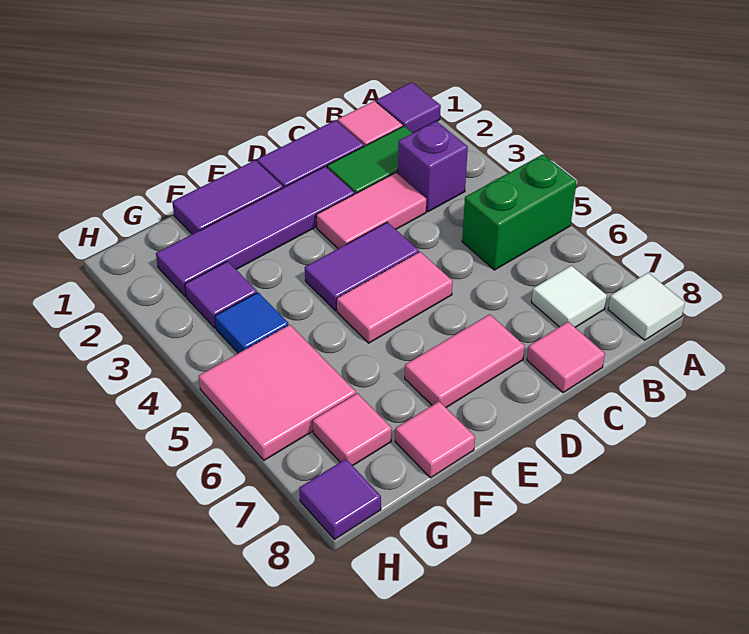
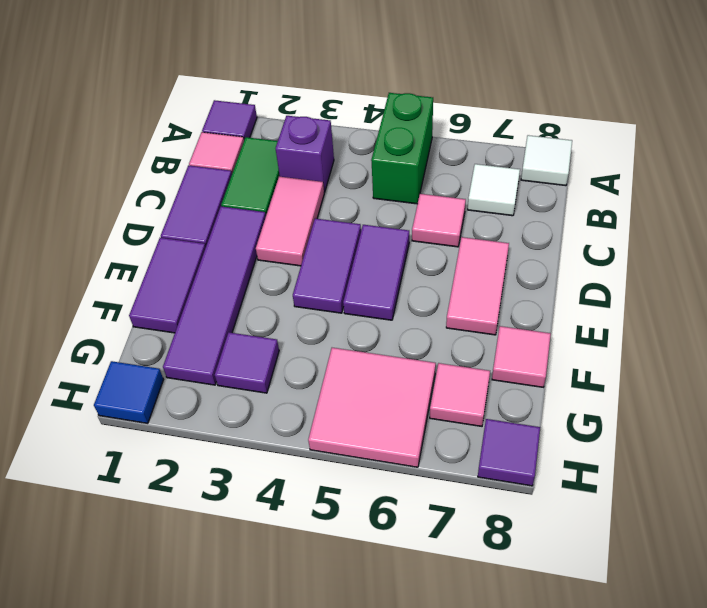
pink 1x1 tile [527,322,605,393] -> pink 1x1 tile moved to [412,194,466,247]
pink 1x2 tile [337,252,453,343] -> purple 1x2 tile [343,225,409,320]
blue 1x1 tile [215,292,289,353] -> blue 1x1 tile moved to [94,361,163,423]

